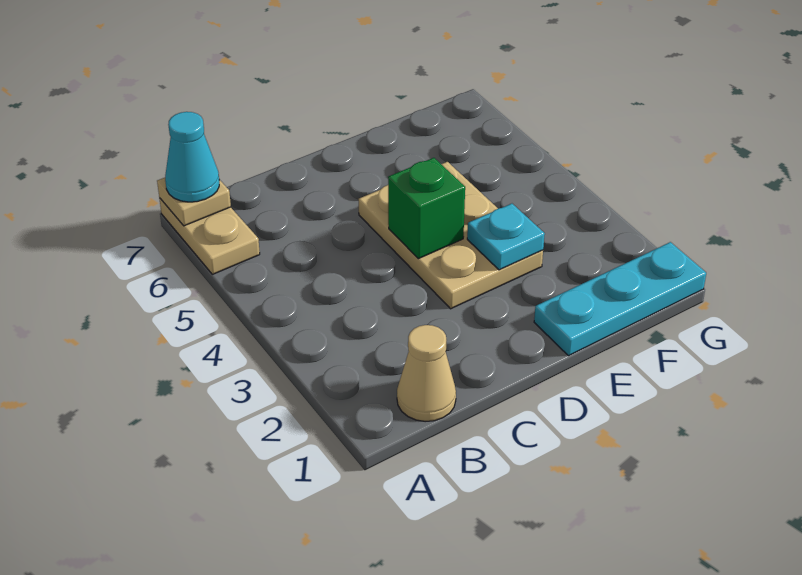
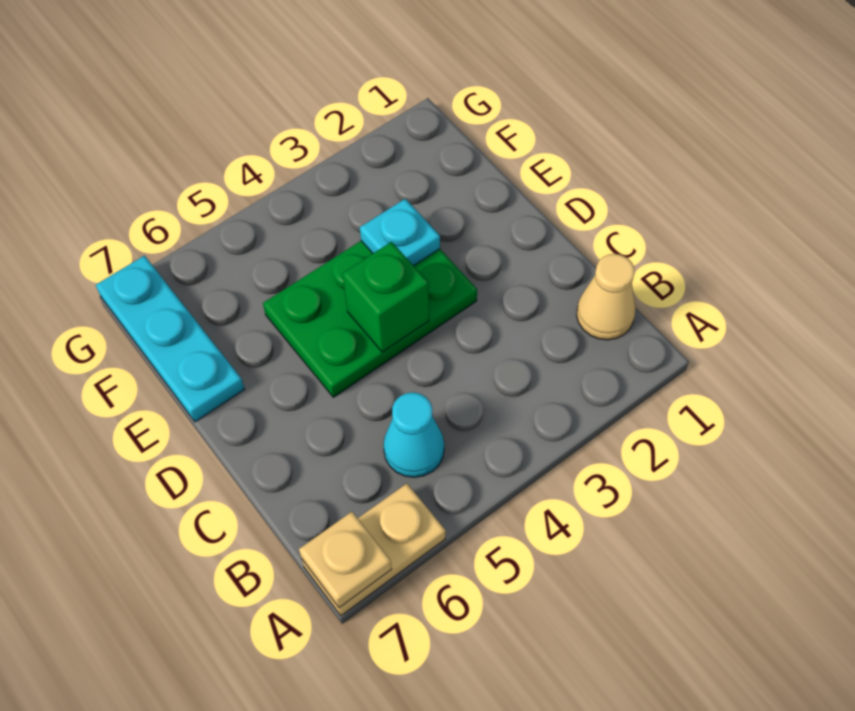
cyan 1x1 cone [165,112,219,202] -> cyan 1x1 cone moved to [383,392,444,477]
tan 2x3 plate [358,162,543,309] -> green 2x3 plate [263,241,477,397]
cyan 1x3 plate [534,242,706,356] -> cyan 1x3 plate moved to [96,256,245,422]

